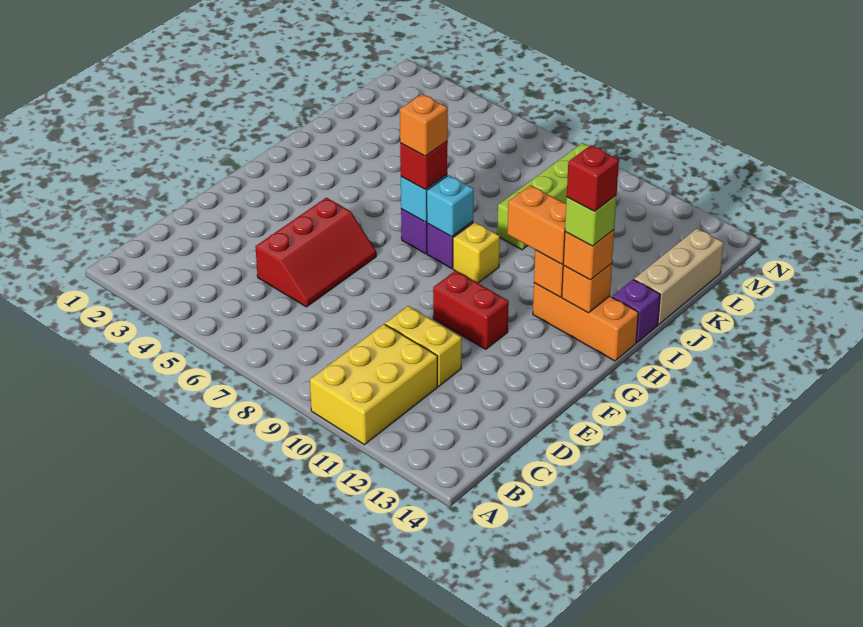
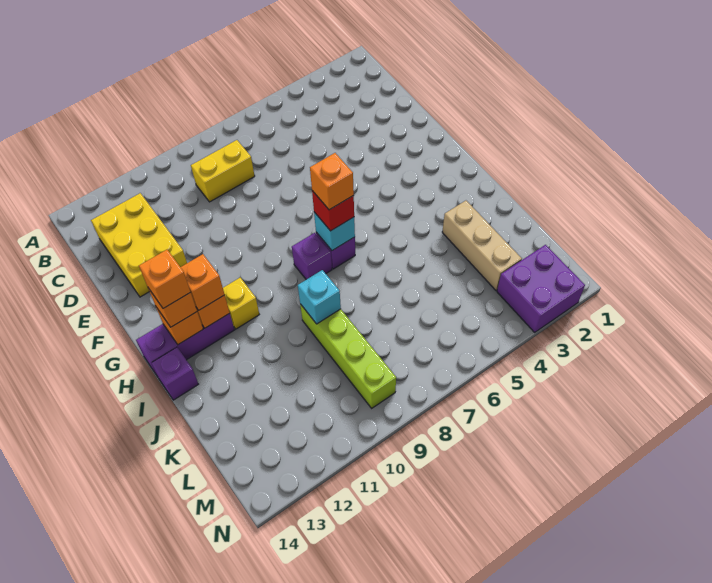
yellow 2x3 brick [310,324,437,445] -> yellow 2x3 brick moved to [91,193,187,297]
red 2x3 slope [255,198,376,307] -> none
yellow 1x2 brick [385,306,462,386] -> yellow 1x2 brick moved to [191,140,255,202]
red 1x2 brick [433,271,509,349] -> none
cyan 1x1 brick [427,175,474,237] -> cyan 1x1 brick moved to [298,270,341,324]
yellow 1x1 brick [453,222,500,283] -> yellow 1x1 brick moved to [223,278,259,329]
orange 1x2 brick [507,185,566,264] -> orange 1x1 brick [181,254,225,310]
orange 1x3 brick [533,283,638,361] -> purple 1x3 brick [136,313,234,375]
lime 1x1 brick [565,195,617,246] -> orange 1x1 brick [139,250,190,309]
red 1x1 brick [567,145,619,211] -> none
tan 1x3 brick [634,229,724,325] -> tan 1x3 brick moved to [442,201,522,290]
none -> purple 2x2 brick [497,245,585,332]

